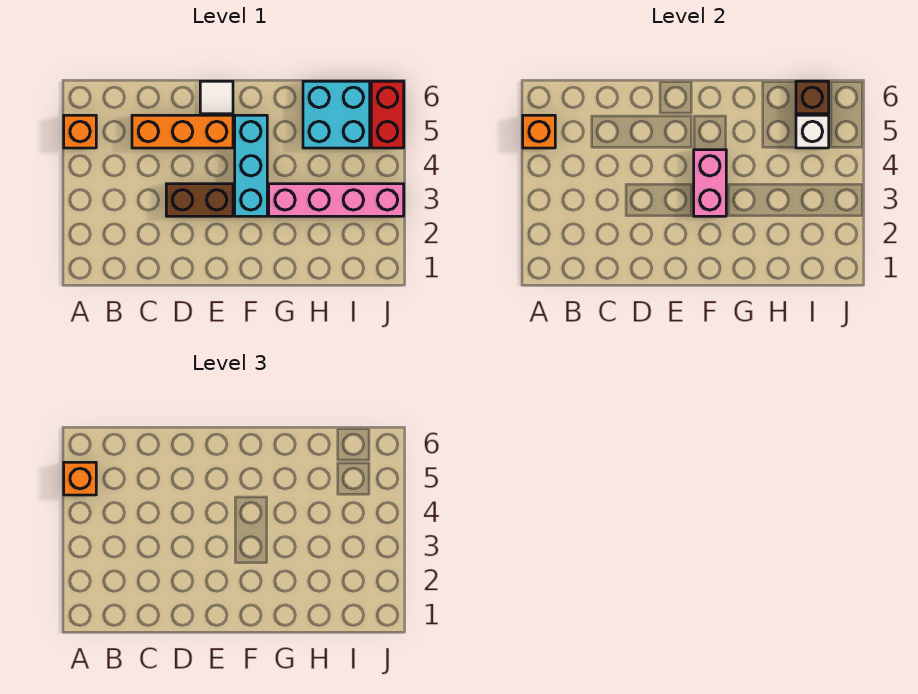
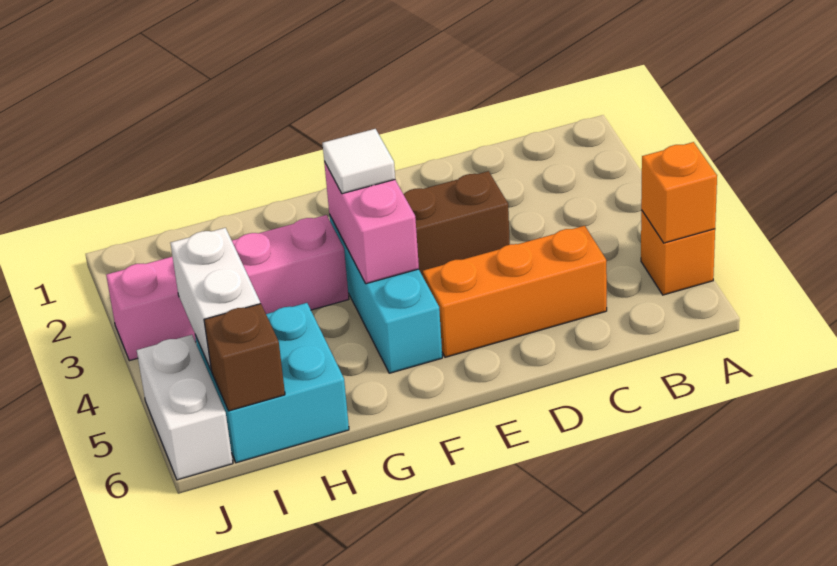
orange 1x1 brick [64,462,96,495] -> none
white 1x1 tile [200,81,233,114] -> white 1x1 tile moved to [322,129,395,194]
white 1x1 brick [796,115,829,148] -> white 1x2 brick [171,228,260,370]
red 1x2 brick [371,81,404,148] -> white 1x2 brick [137,335,233,480]

